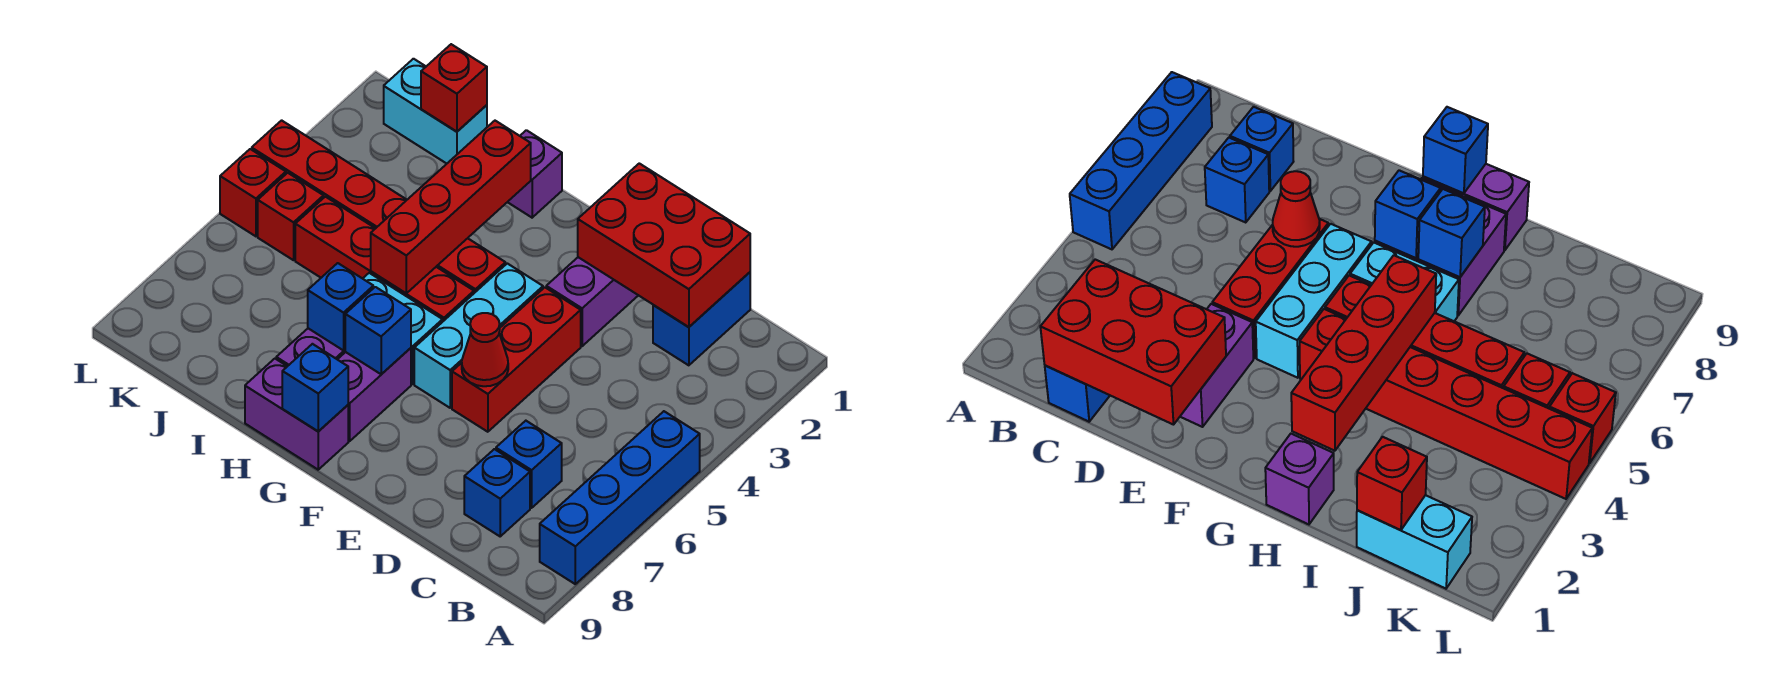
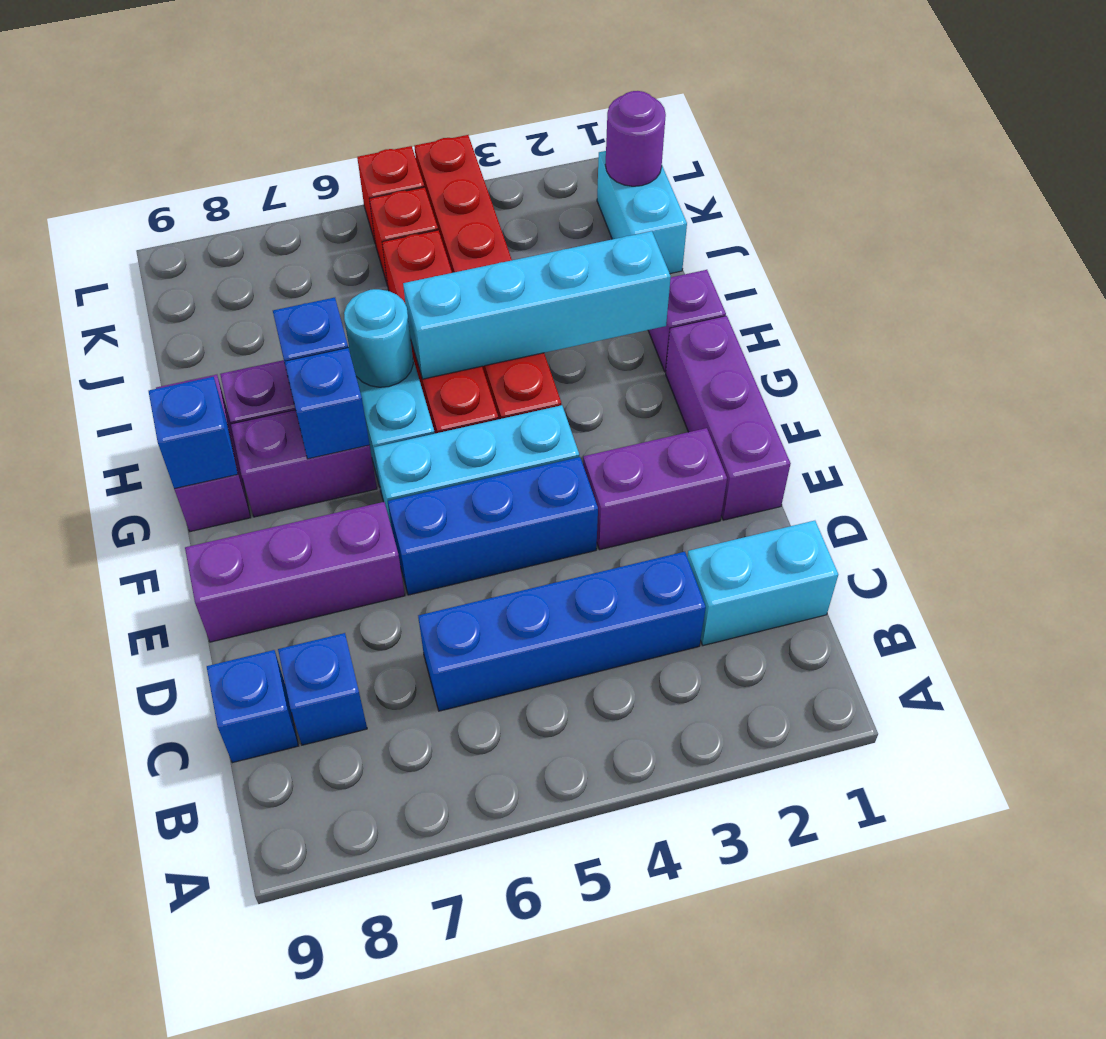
blue 1x4 brick [540,411,700,584] -> blue 1x4 brick moved to [418,552,706,711]
blue 1x2 brick [653,272,750,365] -> cyan 1x2 brick [687,521,838,645]
red 2x3 brick [578,163,750,327] -> none
blue 1x1 brick [496,421,562,508] -> blue 1x1 brick moved to [207,650,298,763]
none -> purple 1x3 brick [666,316,791,520]
red 1x3 brick [452,287,581,432] -> blue 1x3 brick [388,457,598,595]
red 1x1 cone [462,313,508,386] -> none
none -> purple 1x3 brick [185,502,405,642]
red 1x4 brick [371,121,531,293] -> cyan 1x4 brick [403,231,671,379]
none -> cyan 1x1 round brick [344,289,413,387]
red 1x1 brick [421,44,487,132] -> none
none -> purple 1x1 round brick [605,91,666,186]

